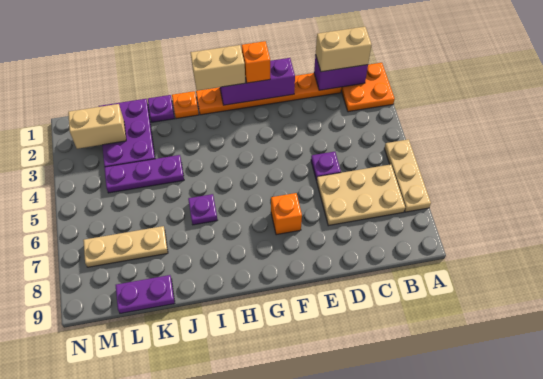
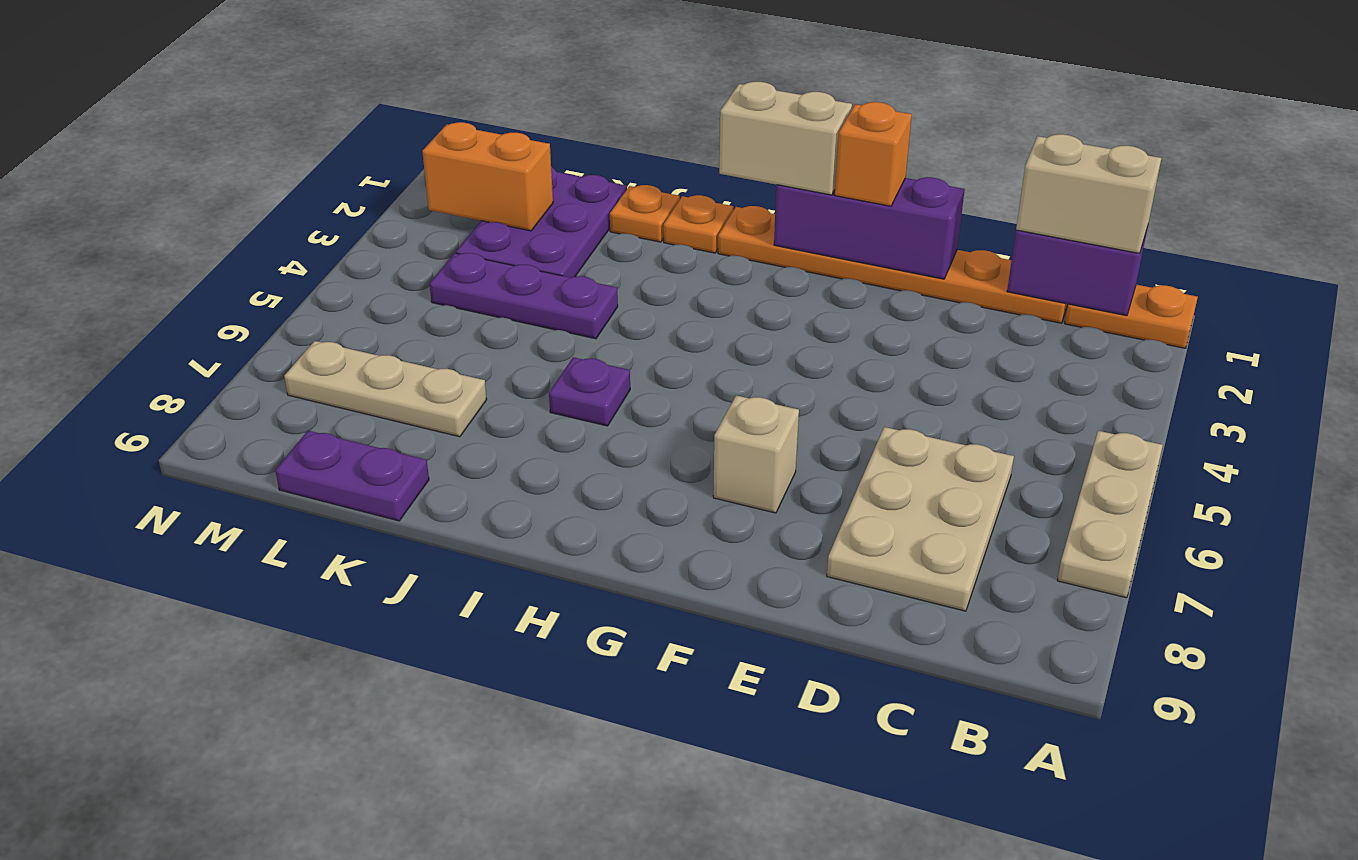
orange 2x2 plate [341,63,395,112] -> orange 1x2 plate [1065,285,1198,348]
tan 2x3 plate [317,164,405,226] -> tan 2x3 plate turned to [827,427,1014,611]
purple 1x1 plate [311,152,341,181] -> none
orange 1x1 brick [271,193,302,235] -> tan 1x1 brick [713,395,799,513]
purple 1x1 plate [148,95,175,122] -> orange 1x1 plate [610,185,680,242]
tan 1x2 brick [68,104,126,149] -> orange 1x2 brick [422,122,553,231]

